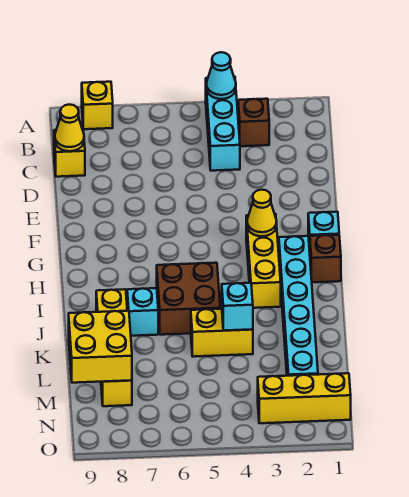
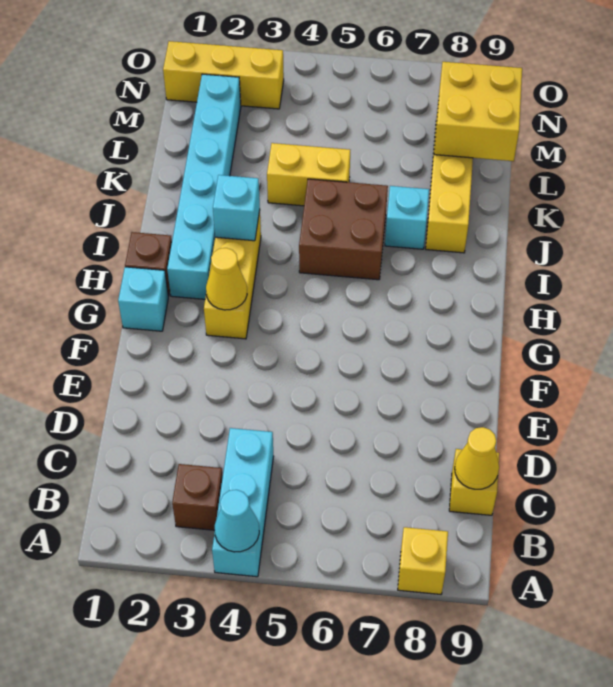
cyan 1x1 brick [222,283,253,331] -> cyan 1x1 brick moved to [213,175,260,241]

